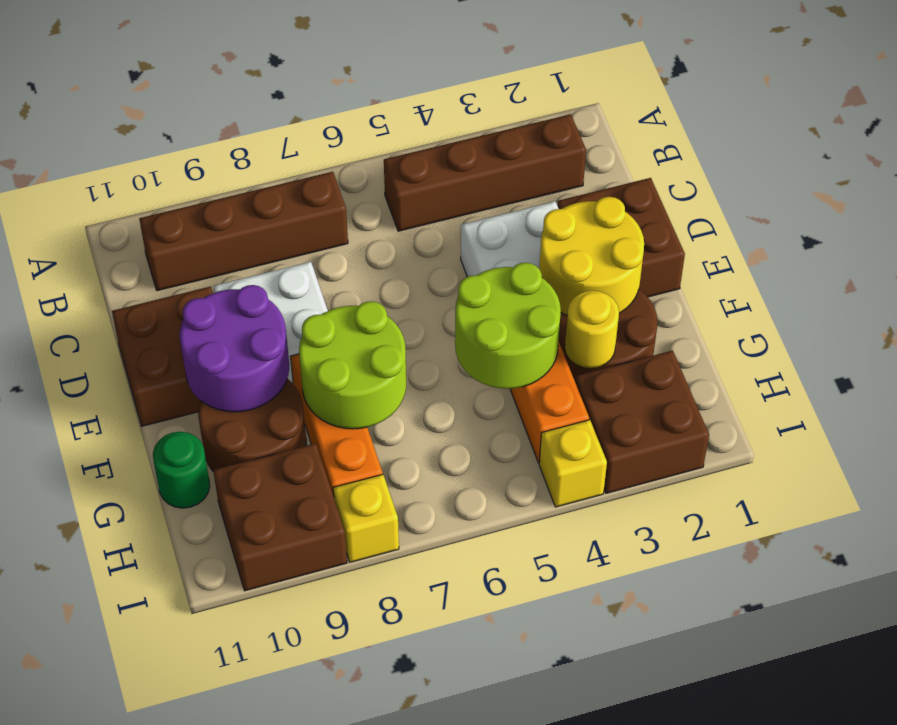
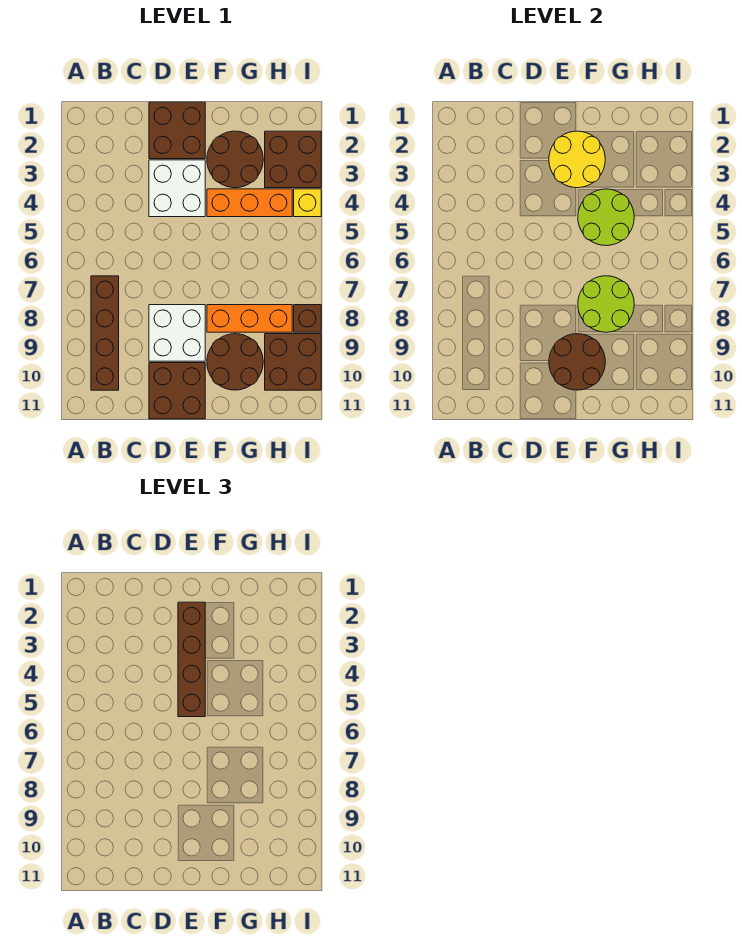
brown 1x4 brick [384,114,586,231] -> brown 1x4 brick moved to [178,602,205,717]
purple 2x2 round brick [180,285,289,412] -> brown 2x2 round brick [549,334,605,390]
yellow 1x1 round brick [565,291,619,368] -> none
green 1x1 round brick [153,432,210,508] -> none
yellow 1x1 brick [333,474,399,562] -> brown 1x1 brick [294,305,321,332]

